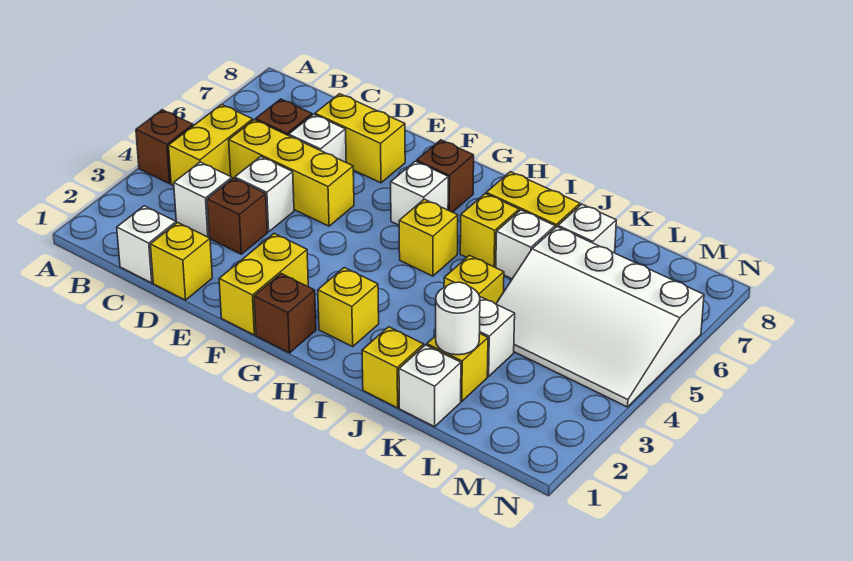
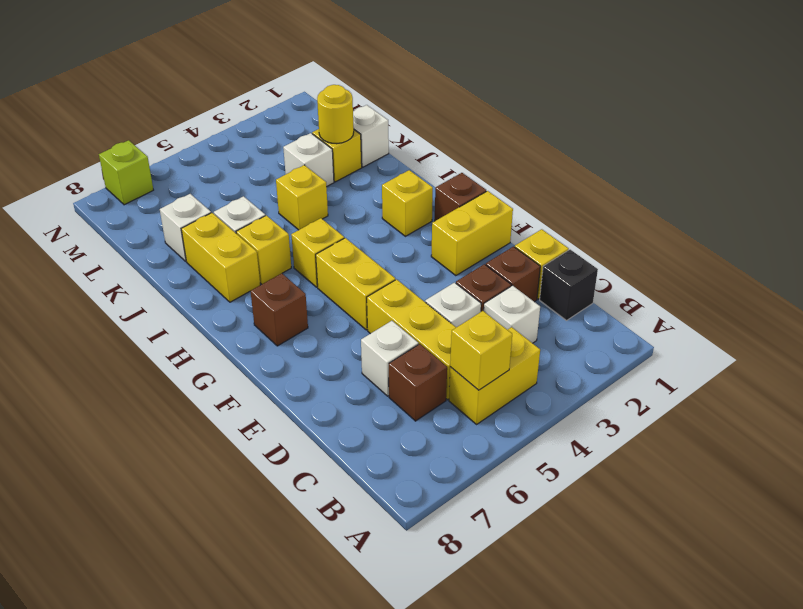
brown 1x1 brick [136,110,193,184] -> brown 1x1 brick moved to [486,247,540,302]
white 1x1 brick [117,206,176,283] -> black 1x1 brick [540,250,598,320]
yellow 1x2 brick [315,94,405,183] -> yellow 1x2 brick moved to [316,238,395,330]
white 1x1 brick [391,161,448,225] -> none
yellow 1x1 brick [362,327,424,408] -> yellow 1x1 brick moved to [450,311,512,390]
white 1x1 round brick [436,282,480,355] -> yellow 1x1 round brick [317,85,354,144]
white 3x4 slope [496,227,704,407] -> none
none -> lime 1x1 brick [99,140,153,205]

